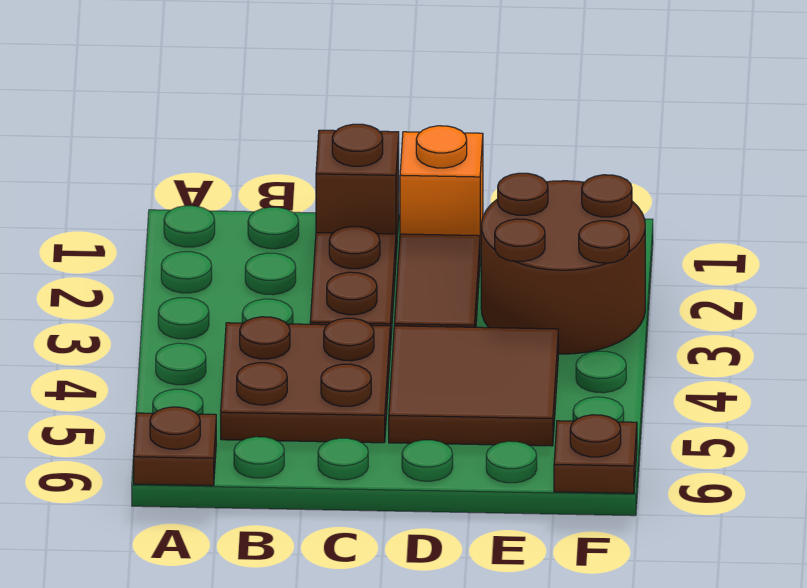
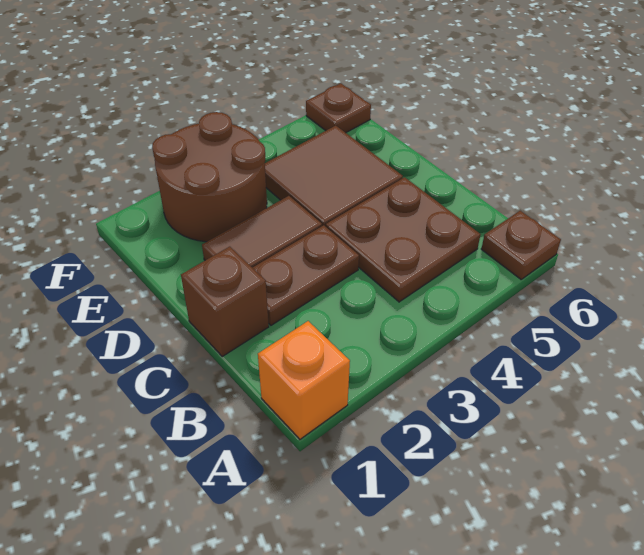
orange 1x1 brick [400,126,483,255] -> orange 1x1 brick moved to [258,321,350,439]

